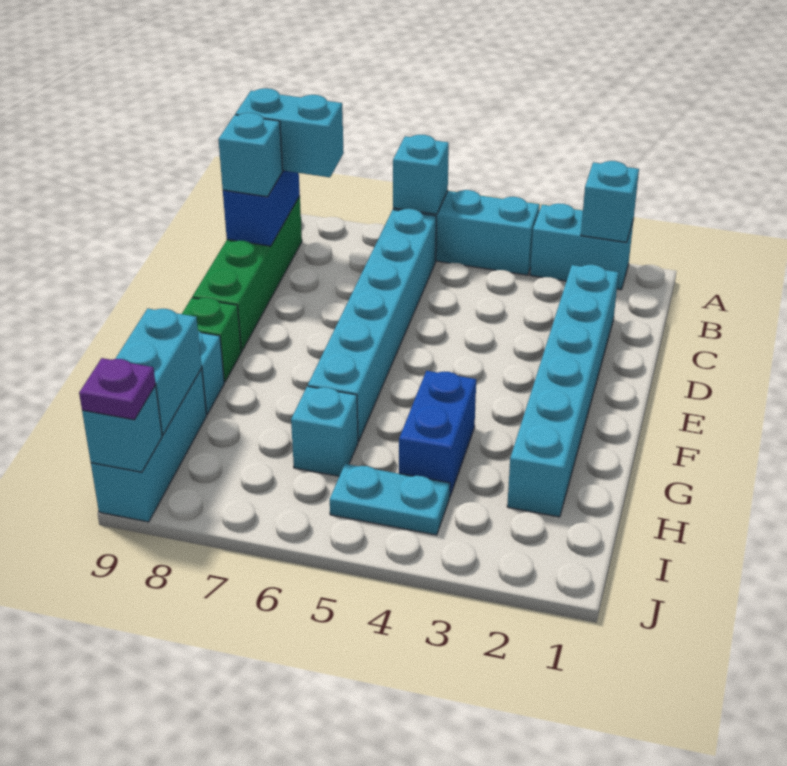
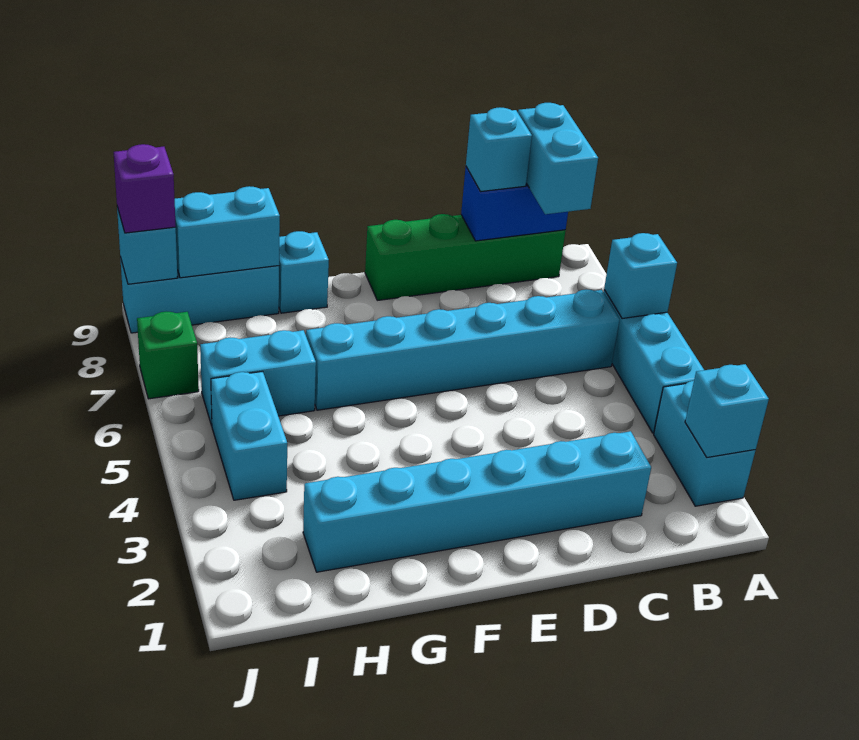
green 1x1 brick [182,298,241,382] -> green 1x1 brick moved to [137,312,199,399]
blue 1x2 brick [399,371,476,496] -> none
cyan 1x1 brick [291,386,358,476] -> cyan 1x2 brick [200,330,316,426]
cyan 1x2 plate [330,464,450,535] -> cyan 1x2 brick [211,371,287,500]
purple 1x1 plate [79,358,156,420] -> purple 1x1 brick [114,144,176,233]

